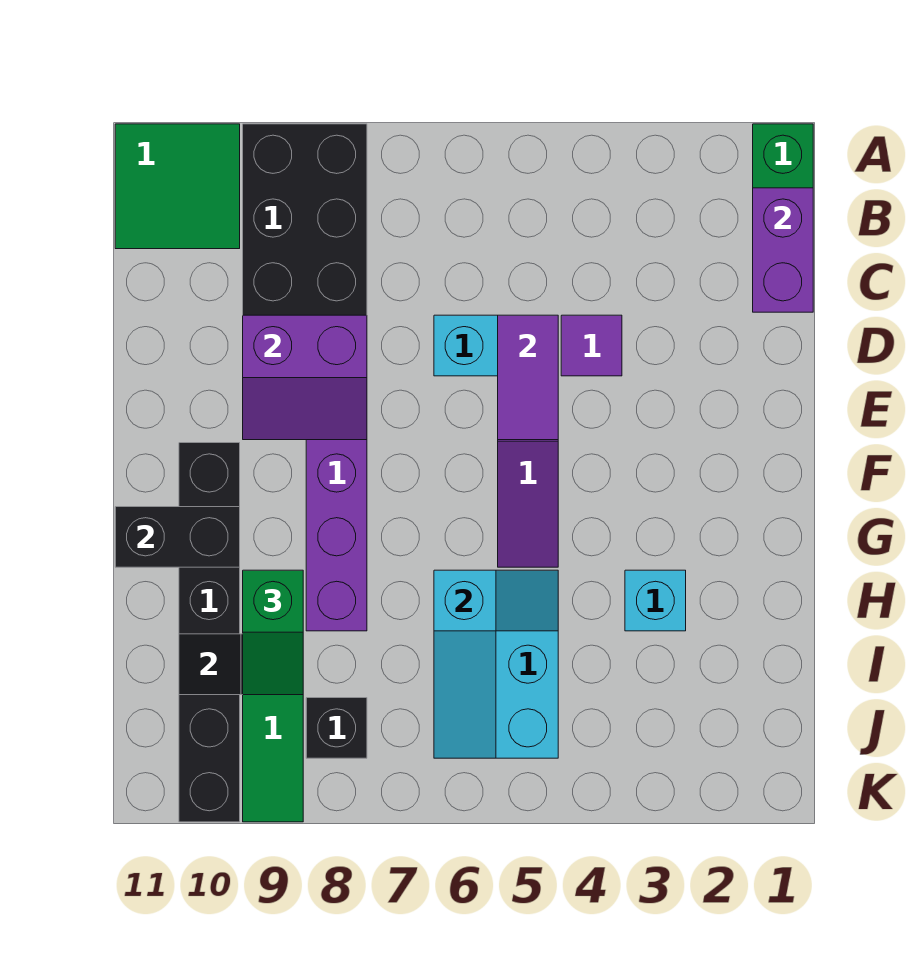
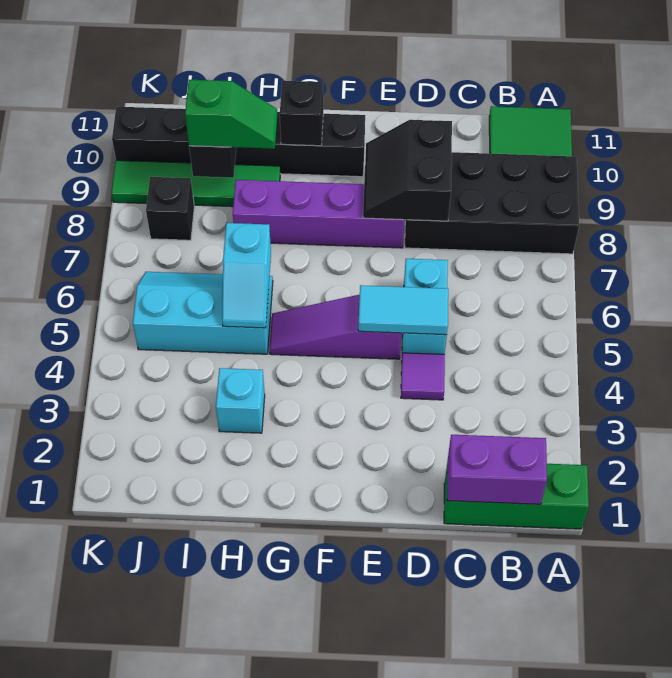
purple 1x2 tile [498,315,558,440] -> cyan 1x2 tile [358,285,448,335]
purple 2x2 slope [243,315,367,440] -> black 2x2 slope [363,120,452,221]
black 1x2 brick [115,507,240,567] -> black 1x1 brick [280,81,323,146]
green 1x2 slope [243,570,303,695] -> green 1x2 slope turned to [185,80,277,149]

